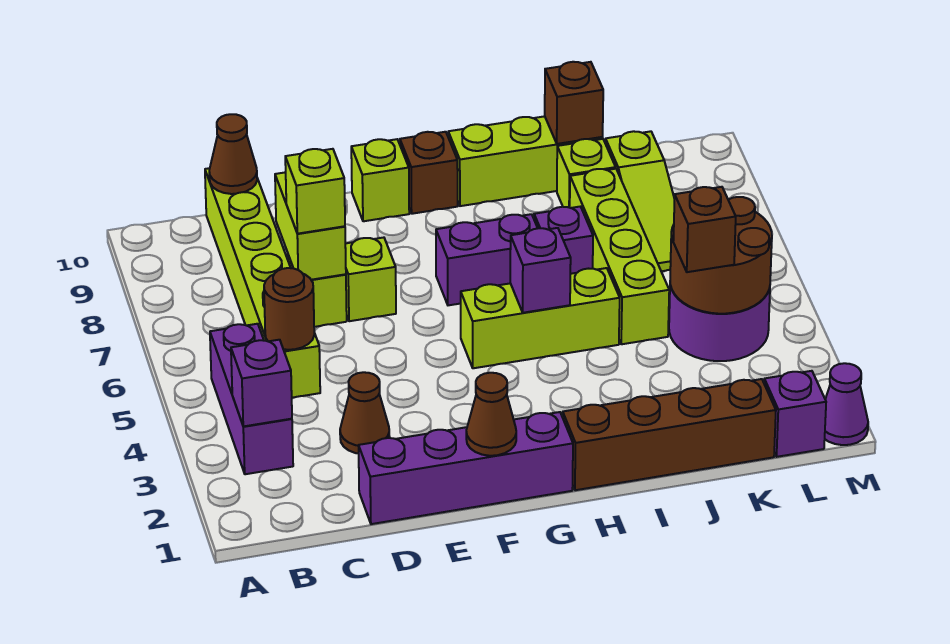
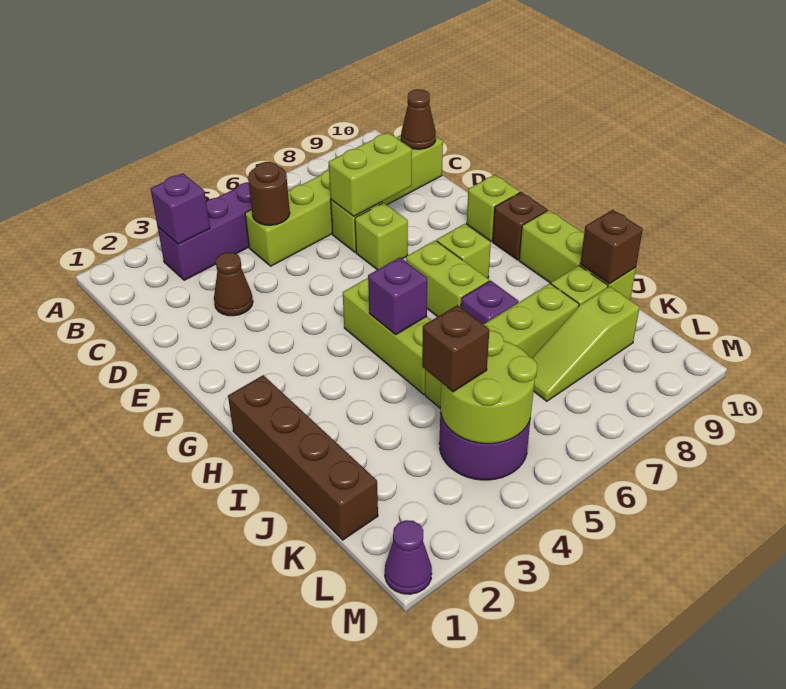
purple 1x4 brick [359,412,573,524] -> none
lime 1x1 brick [285,149,345,234] -> lime 1x1 brick moved to [437,224,491,278]
brown 1x1 cone [466,373,516,456] -> none
purple 1x2 brick [436,214,538,305] -> lime 1x2 brick [406,240,489,317]
brown 2x2 round brick [670,197,772,314] -> lime 2x2 round brick [440,330,537,444]
purple 1x1 brick [764,371,826,457] -> none

